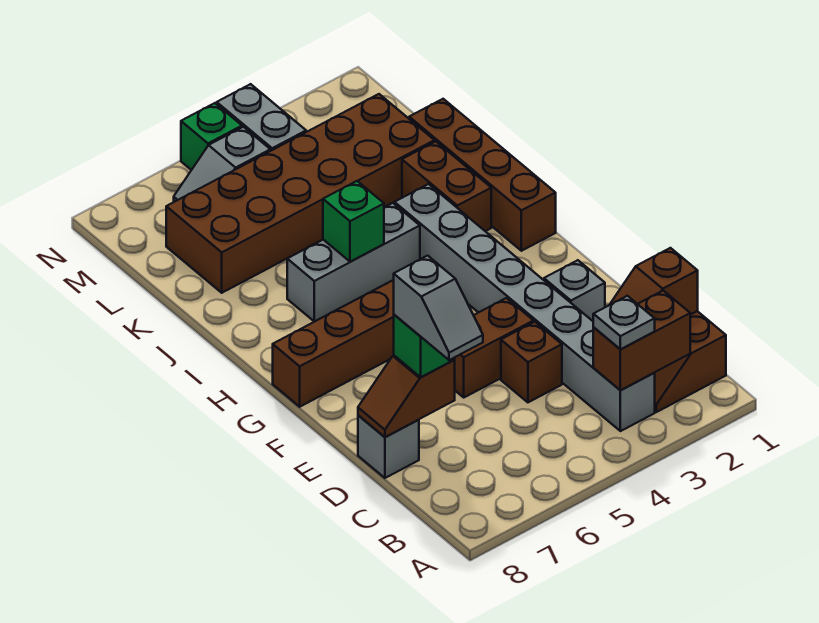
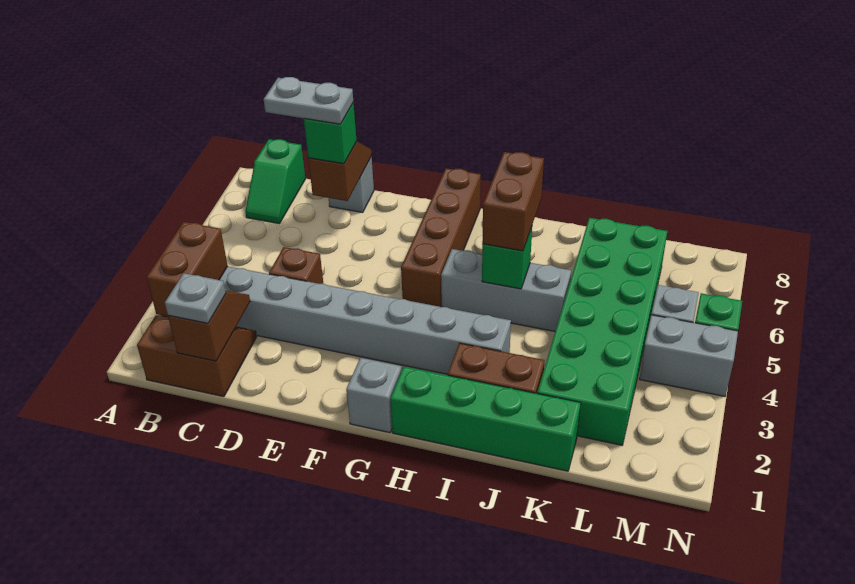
grey 1x1 plate [593,296,655,349] -> grey 1x1 plate moved to [165,273,226,323]
none -> green 1x2 slope [245,139,305,224]
grey 1x2 slope [394,256,483,360] -> grey 1x2 plate [264,77,353,124]
grey 1x1 brick [544,260,605,321] -> grey 1x1 brick moved to [346,358,402,433]
brown 1x2 brick [455,298,534,397] -> brown 1x2 brick moved to [482,152,544,251]
brown 1x4 brick [409,99,556,251] -> green 1x4 brick [390,366,581,471]
grey 1x3 brick [287,203,420,322] -> grey 1x3 brick turned to [441,249,571,331]
brown 2x6 brick [166,94,435,293] -> green 2x6 brick [537,218,667,445]

